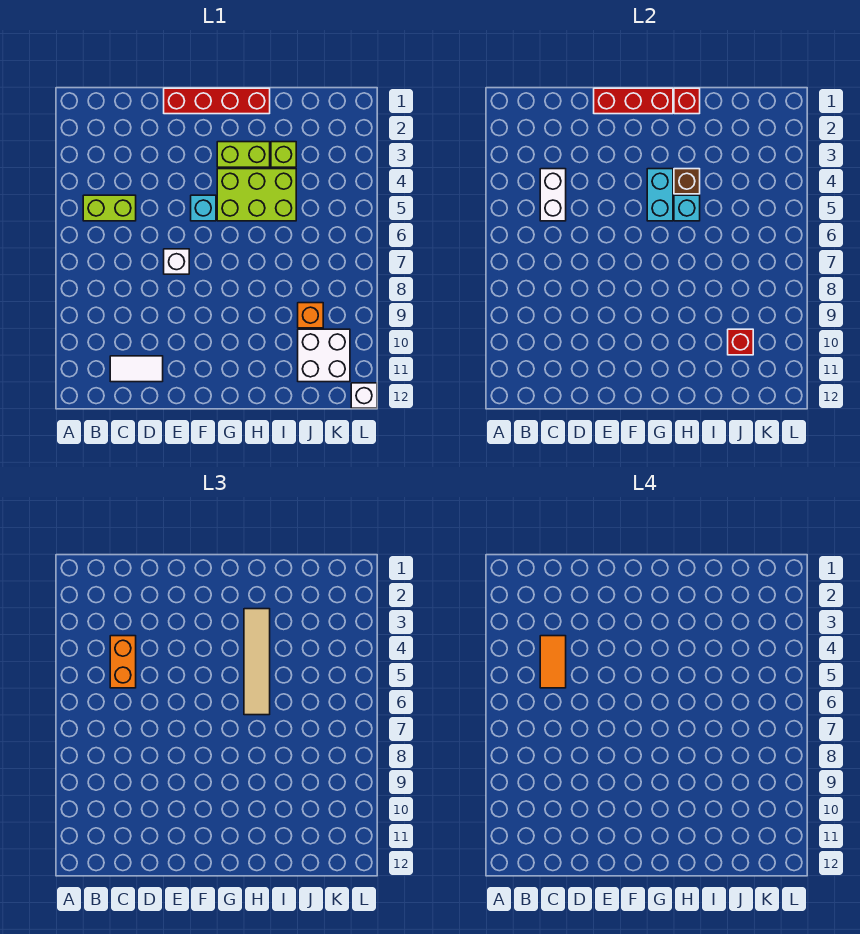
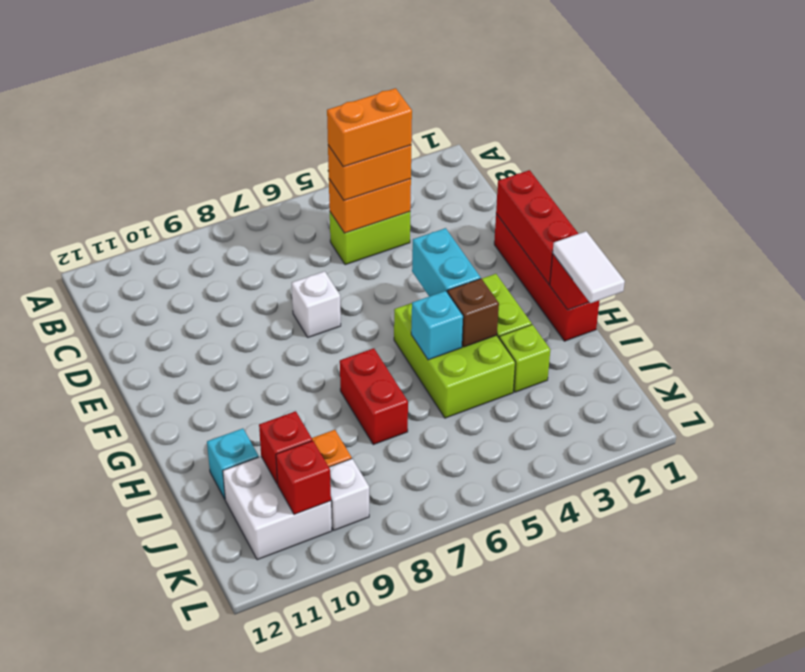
lime 1x2 brick [83,195,136,221] -> lime 1x2 brick turned to [330,212,410,265]
white 1x2 brick [540,169,566,221] -> orange 1x2 brick [329,179,411,233]
orange 1x2 tile [540,636,566,688] -> orange 1x2 brick [327,88,412,167]
white 1x2 tile [110,356,163,382] -> white 1x2 tile moved to [553,231,625,303]
cyan 1x1 brick [191,195,216,221] -> cyan 1x1 brick moved to [207,429,259,499]
cyan 1x2 brick [647,169,673,221] -> cyan 1x2 brick turned to [412,228,481,296]
tan 1x4 tile [244,609,270,715] -> none
none -> red 1x2 brick [340,348,408,445]
none -> red 1x1 brick [276,441,331,515]
white 1x1 brick [351,383,377,408] -> white 1x1 brick moved to [329,459,369,530]

